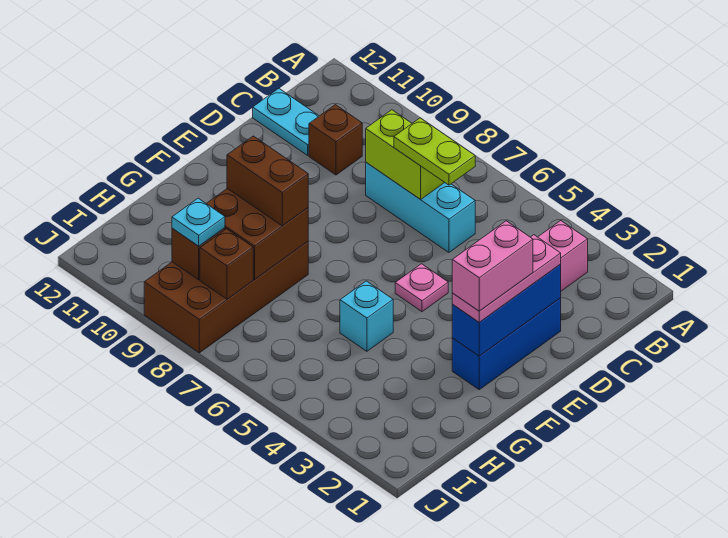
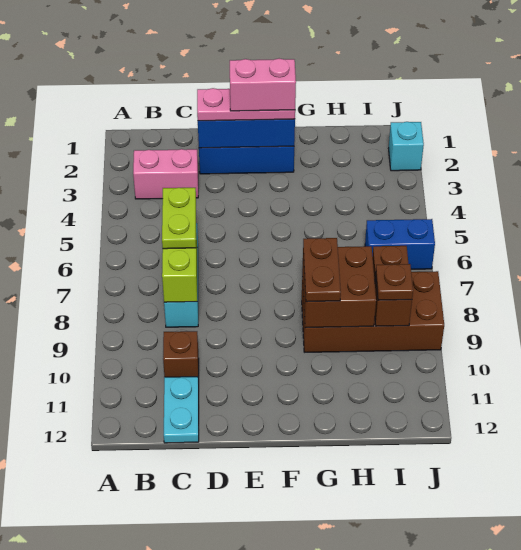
pink 1x1 plate [395,264,448,312] -> none
cyan 1x1 brick [340,281,393,351] -> cyan 1x1 brick moved to [389,122,424,171]
brown 1x2 brick [227,136,308,226] -> brown 1x2 plate [303,238,341,302]
none -> blue 1x2 brick [365,219,435,269]
cyan 1x1 plate [172,198,225,246] -> brown 1x1 plate [376,264,413,300]

